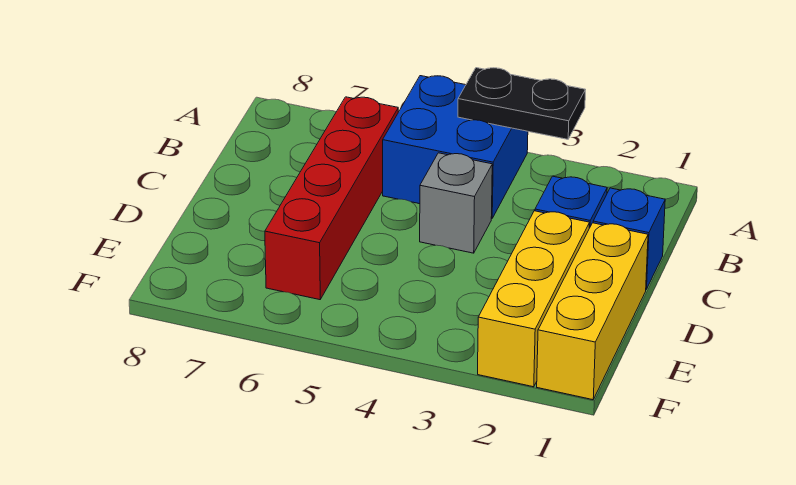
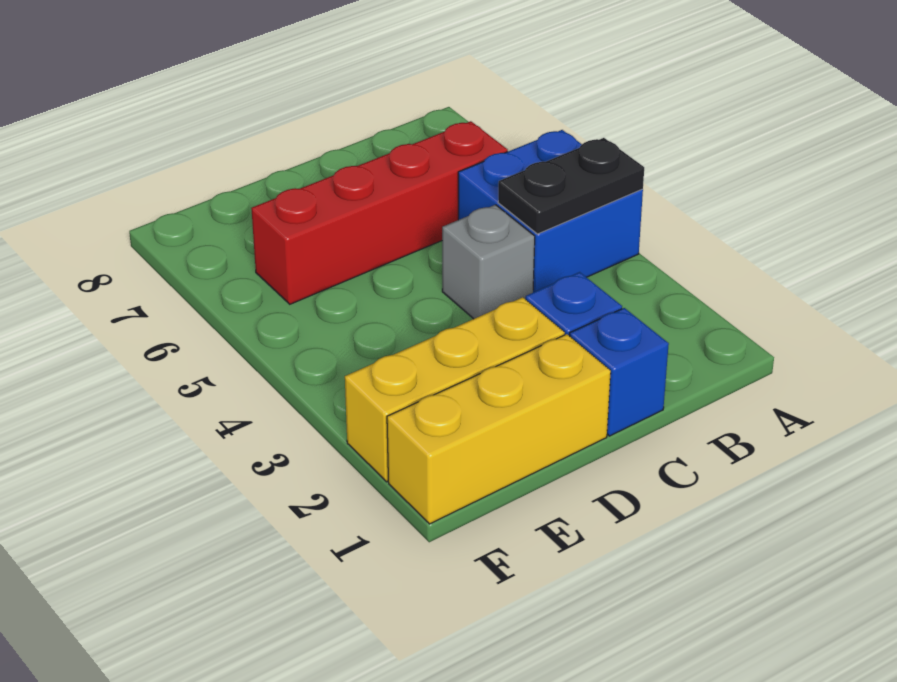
black 1x2 plate [458,68,585,139] -> black 1x2 plate turned to [498,138,644,234]

